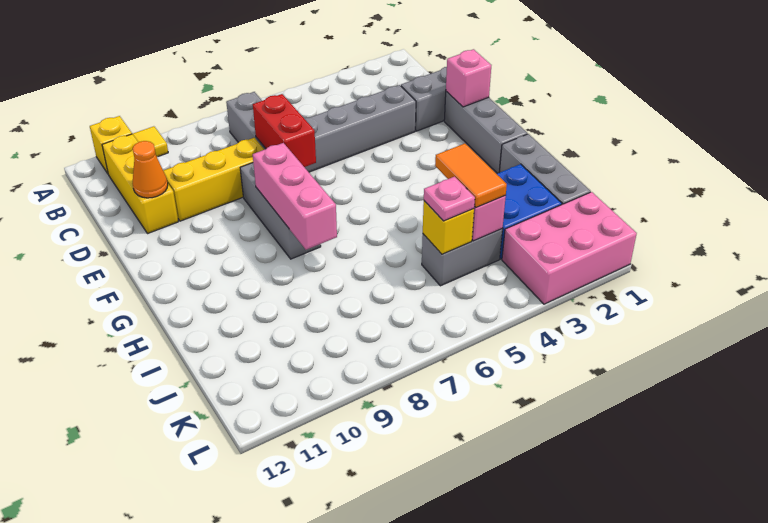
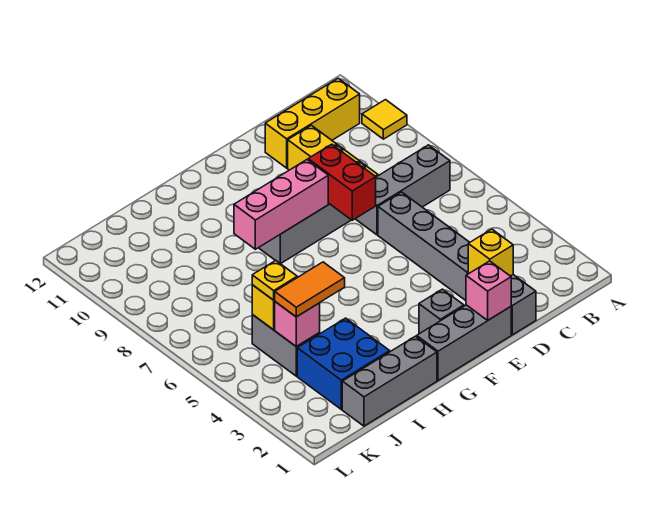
yellow 1x1 brick [90,116,132,173] -> yellow 1x1 brick moved to [468,229,513,276]
red 1x2 brick [253,94,316,167] -> red 1x2 brick turned to [308,144,376,220]
orange 1x1 cone [132,141,168,198] -> none
none -> grey 1x1 brick [419,289,464,334]
pink 1x1 plate [424,177,475,221] -> yellow 1x1 plate [252,261,297,300]
pink 2x3 brick [502,192,637,304] -> none

